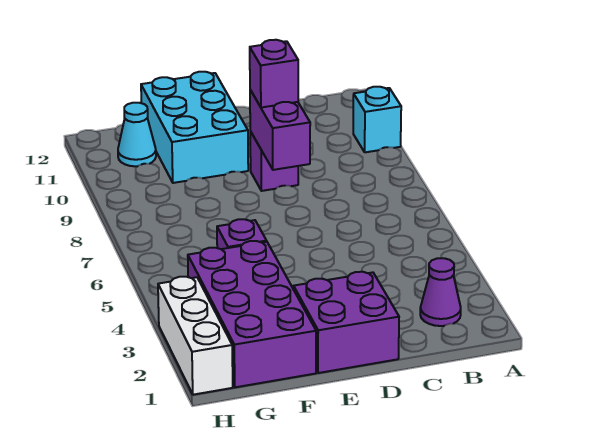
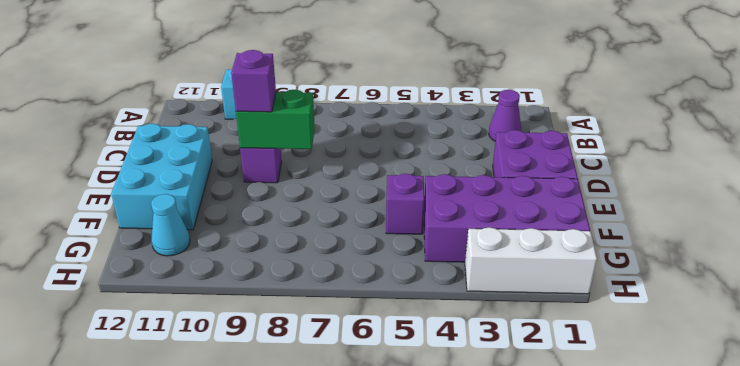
purple 1x2 brick [250,90,310,170] -> green 1x2 brick [236,90,315,149]
cyan 2x3 brick [141,72,248,183] -> cyan 2x3 brick turned to [111,124,212,230]

